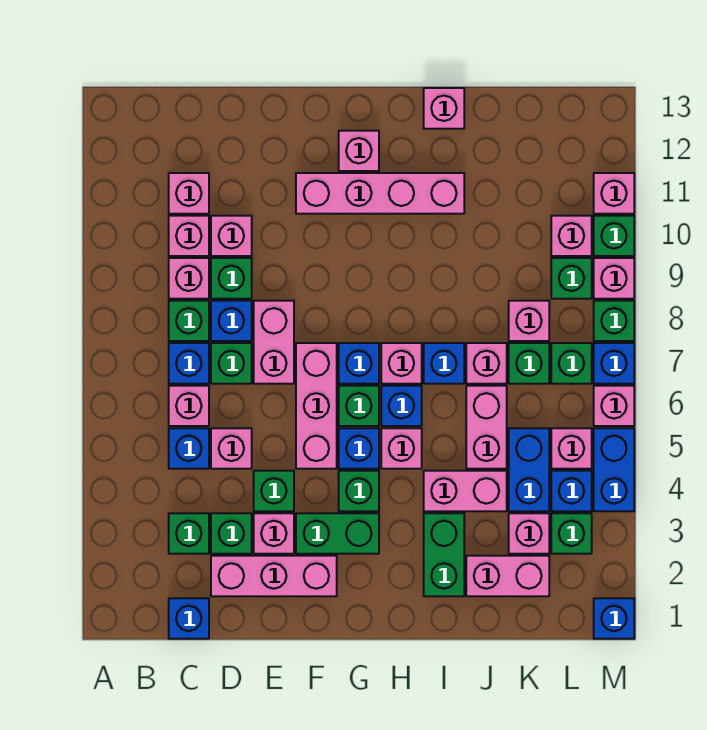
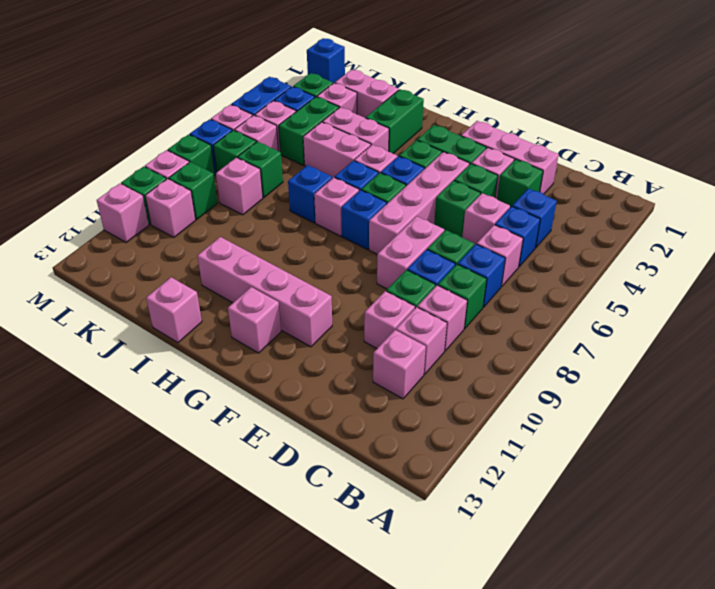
blue 1x1 brick [169,598,209,639] -> blue 1x1 brick moved to [512,189,557,248]
green 1x1 brick [169,513,209,554] -> green 1x1 brick moved to [434,181,481,237]
pink 1x3 brick [296,343,337,469] -> pink 1x4 brick [369,152,470,254]
pink 1x2 brick [466,386,507,469] -> pink 1x2 brick turned to [303,122,371,178]
pink 1x1 brick [466,343,507,384] -> pink 1x1 brick moved to [234,115,278,151]
blue 1x2 brick [509,428,549,511] -> green 1x2 brick [279,97,339,165]

